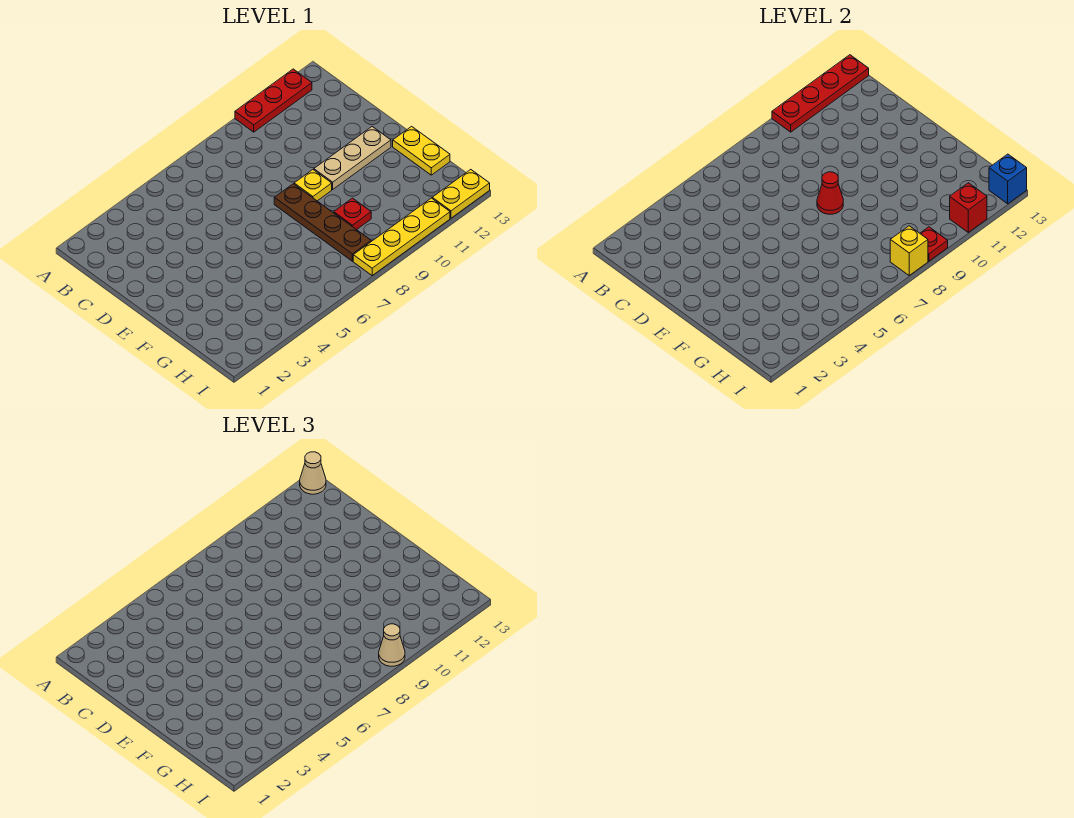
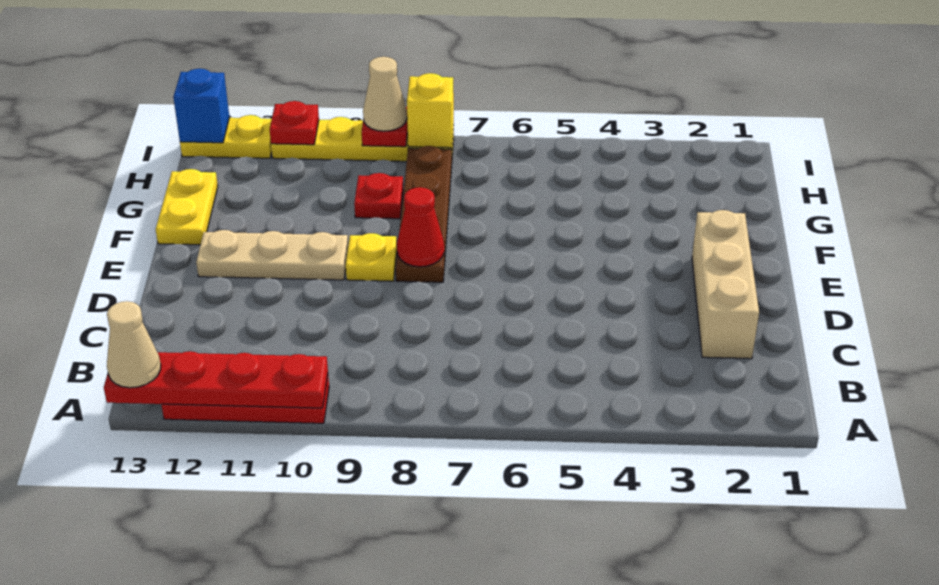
none -> tan 1x3 brick [692,210,759,359]
red 1x1 brick [950,183,987,232] -> red 1x1 plate [270,101,319,145]

